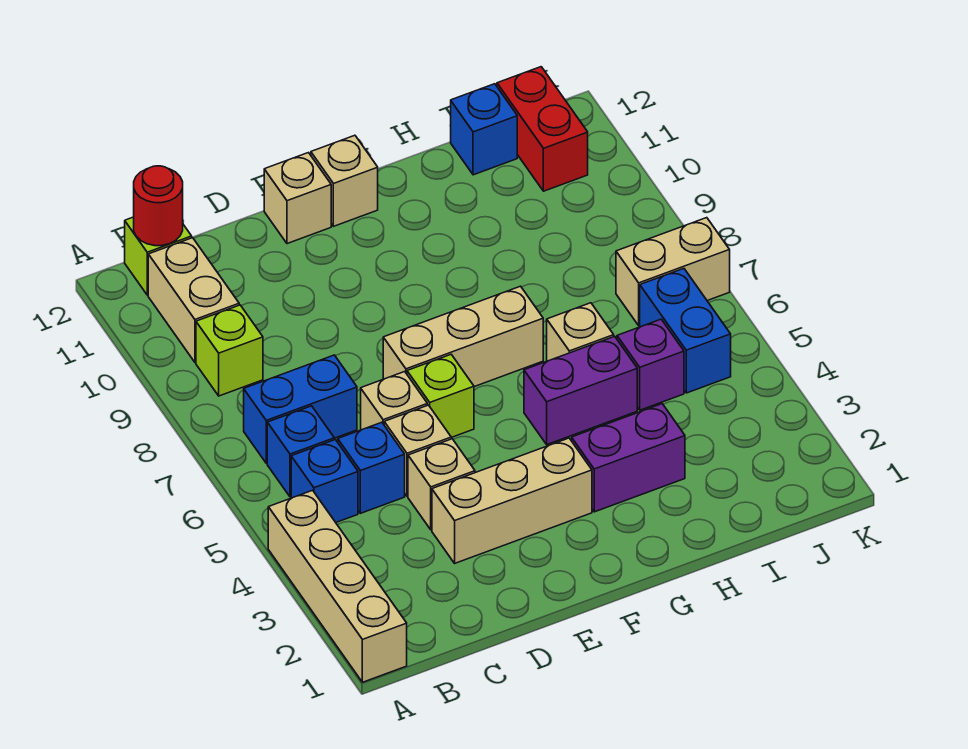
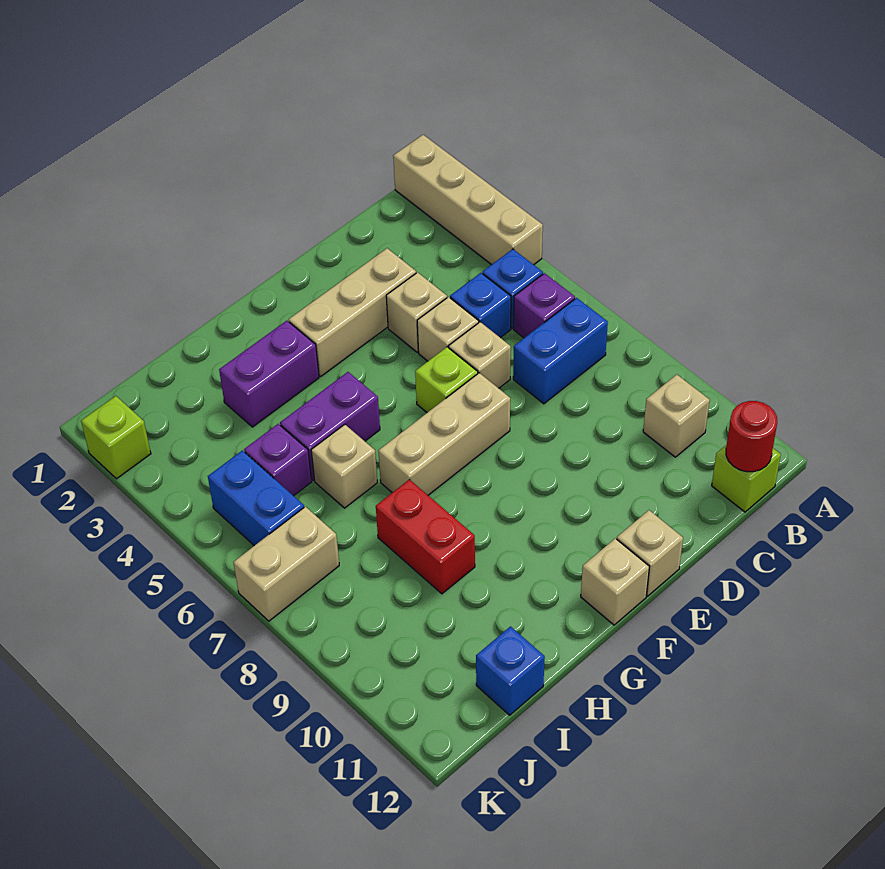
blue 1x1 brick [267,406,334,497] -> purple 1x1 brick [514,273,575,338]
lime 1x1 brick [196,305,263,396] -> lime 1x1 brick moved to [81,396,151,479]
tan 1x2 brick [148,238,239,362] -> tan 1x1 brick [643,374,710,457]
red 1x2 brick [497,67,588,191] -> red 1x2 brick moved to [376,480,475,594]

